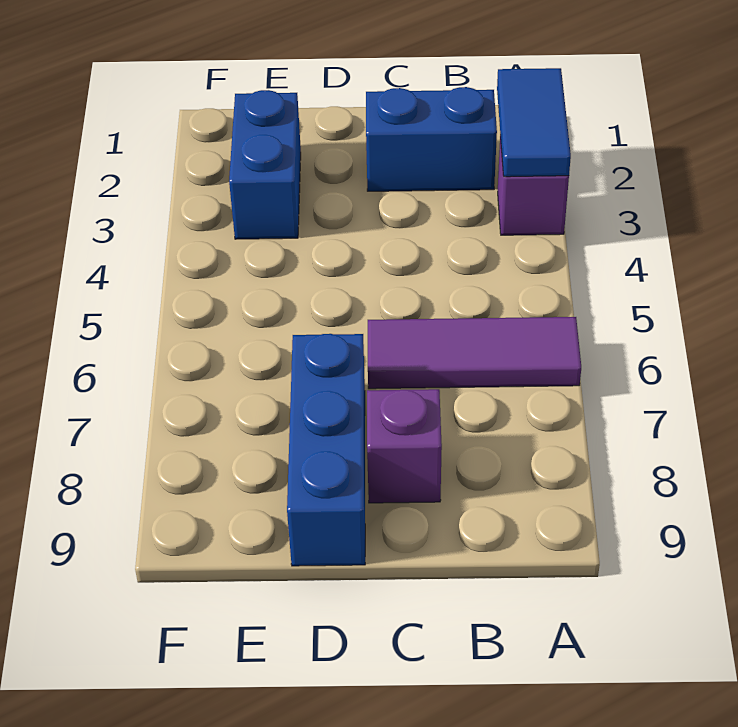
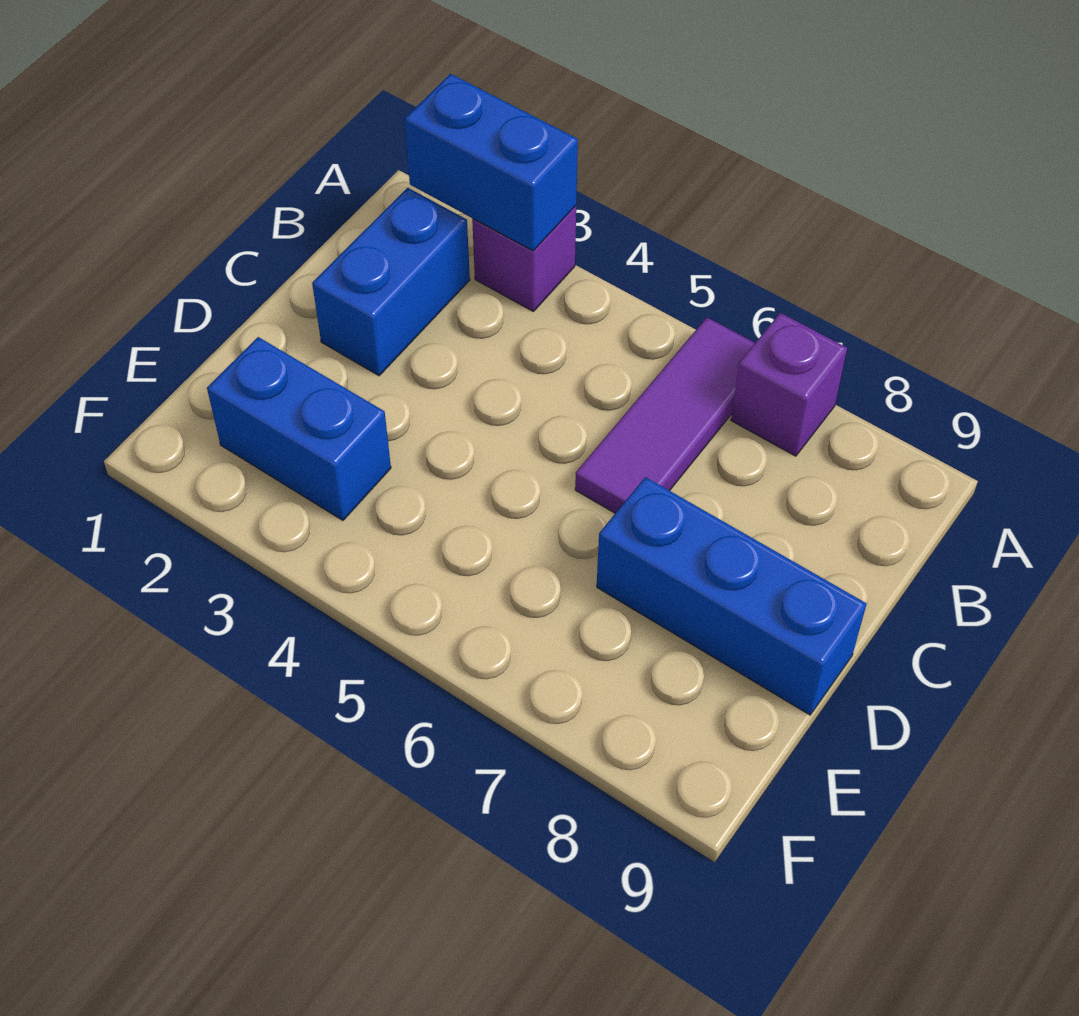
blue 1x2 tile [497,68,571,177] -> blue 1x2 brick [405,74,578,251]
purple 1x1 brick [367,389,442,503] -> purple 1x1 brick moved to [731,313,847,456]

